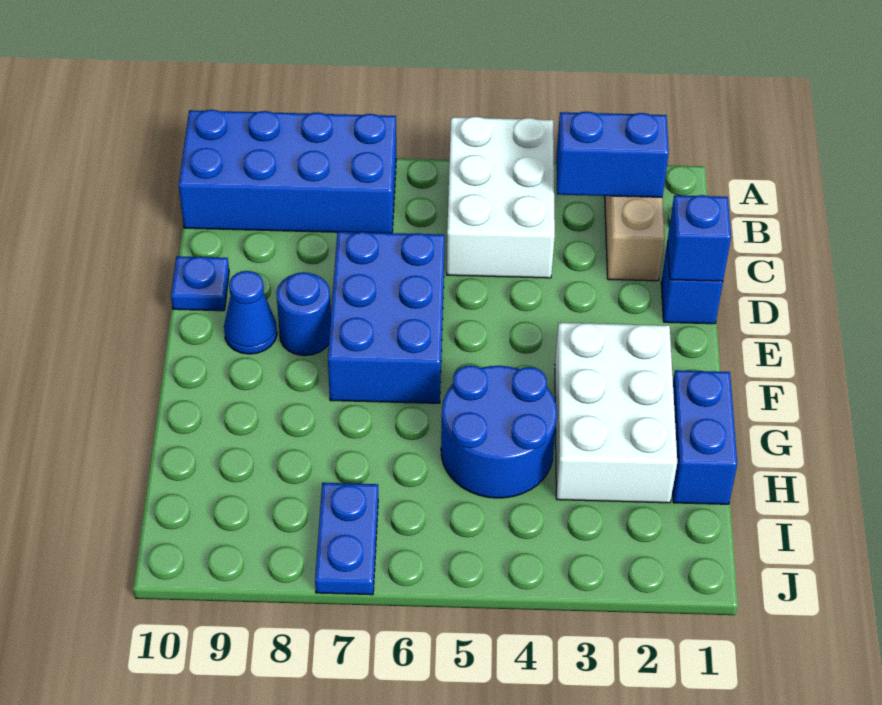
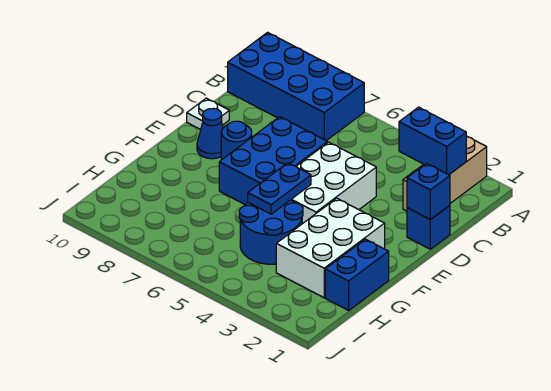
white 2x3 brick [446,117,555,278] -> white 2x3 brick moved to [291,142,376,224]
blue 1x1 plate [171,256,229,311] -> white 1x1 plate [187,98,229,130]
blue 1x2 plate [315,483,378,595] -> blue 1x2 plate moved to [248,163,311,214]

